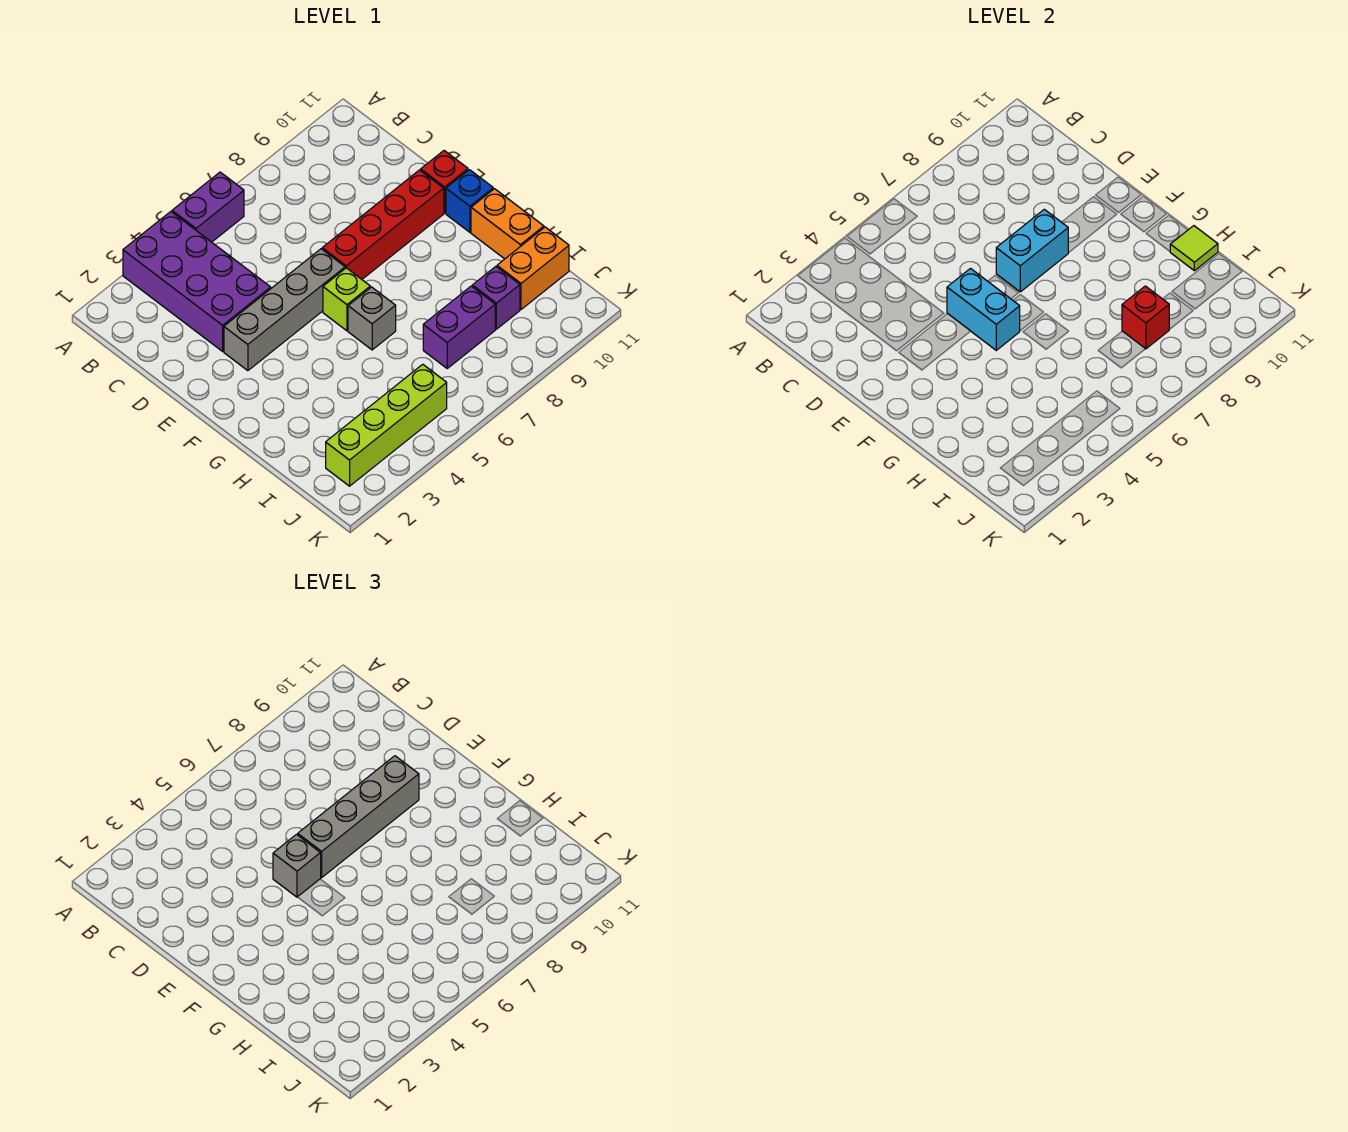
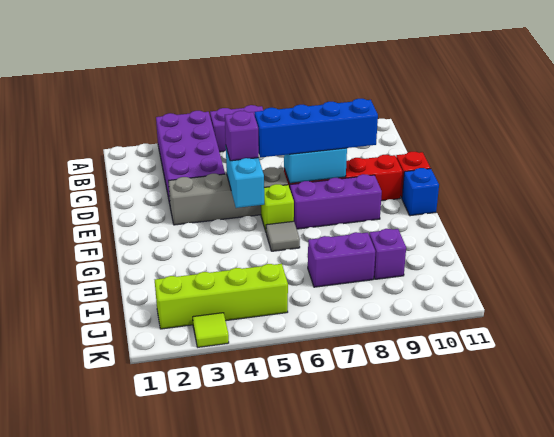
grey 1x1 brick [273,835,321,897] -> purple 1x1 brick [225,111,259,161]
grey 1x4 brick [298,756,419,877] -> blue 1x4 brick [255,99,378,157]
none -> purple 1x3 brick [290,174,382,229]
grey 1x1 brick [348,287,396,350] -> grey 1x1 tile [266,221,300,251]
orange 1x2 brick [471,189,544,259] -> none
lime 1x1 tile [1170,226,1218,271] -> lime 1x1 tile moved to [193,313,229,347]
red 1x1 brick [1122,286,1169,349] -> none
orange 1x2 brick [497,227,569,309] -> none

